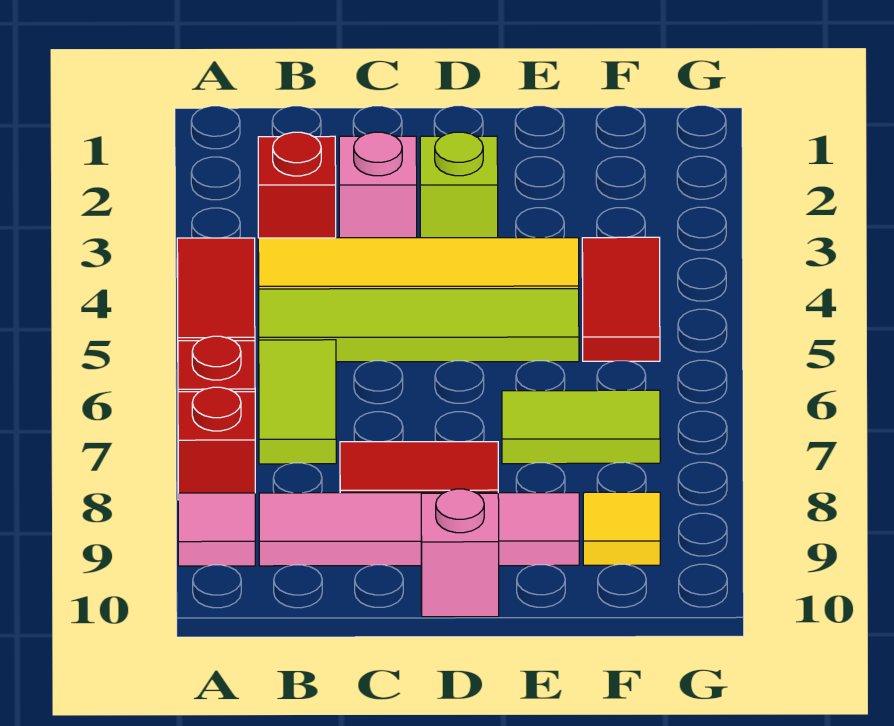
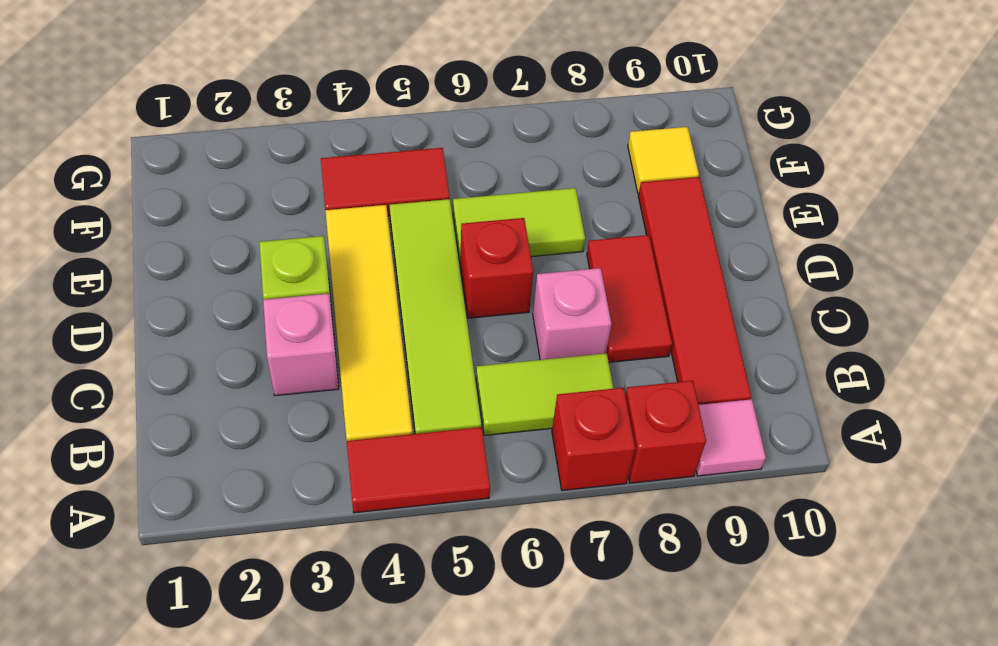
red 1x1 brick [258,132,336,238] -> red 1x1 brick moved to [460,218,533,318]
pink 1x4 tile [259,493,579,566] -> red 1x4 tile [638,177,751,405]
pink 1x1 brick [421,489,499,617] -> pink 1x1 brick moved to [533,268,611,360]
lime 1x2 tile [502,390,660,464] -> lime 1x2 tile turned to [453,188,585,260]

